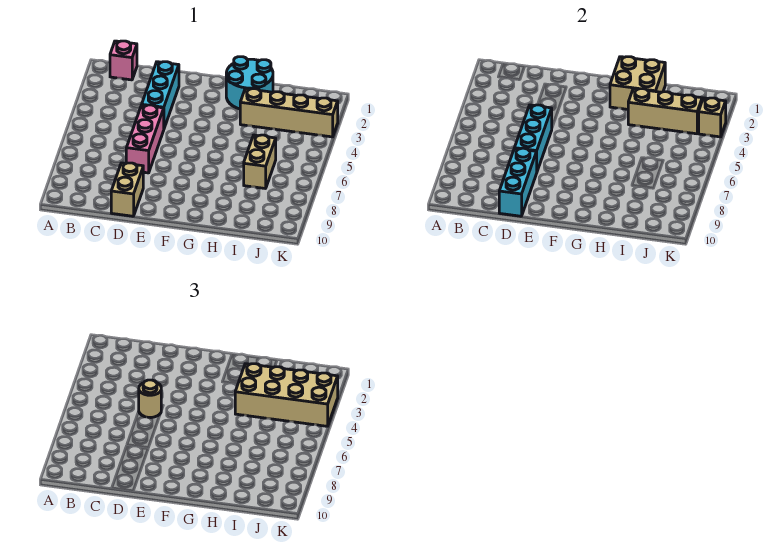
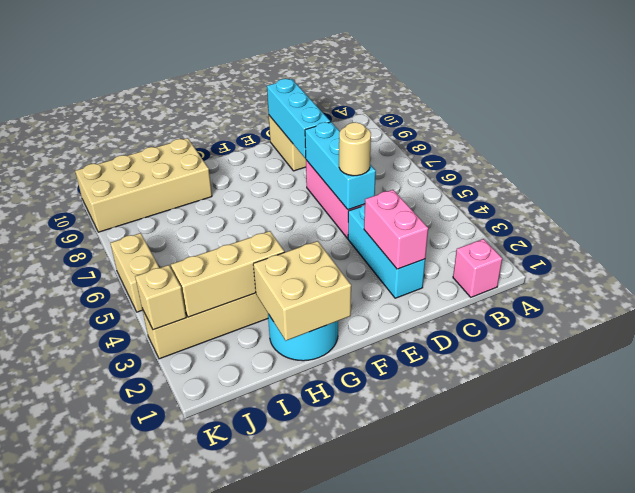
none -> pink 1x2 brick [364,190,428,269]
tan 2x4 brick [235,364,338,426] -> tan 2x4 brick moved to [75,138,212,232]
tan 1x2 brick [244,135,276,189] -> tan 1x2 brick moved to [110,233,159,312]

